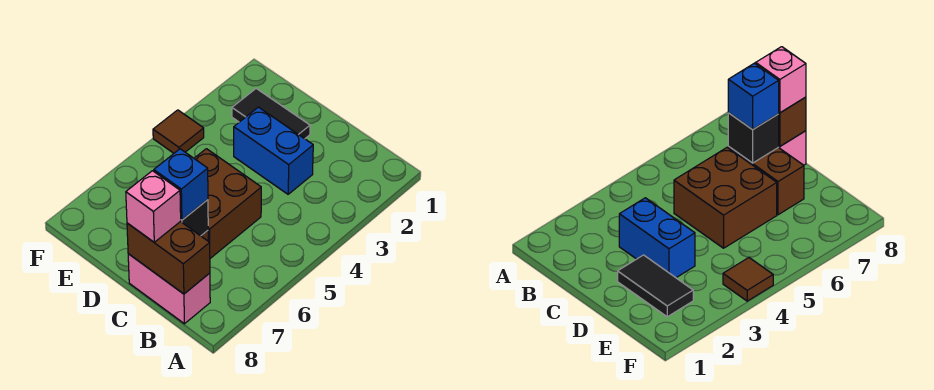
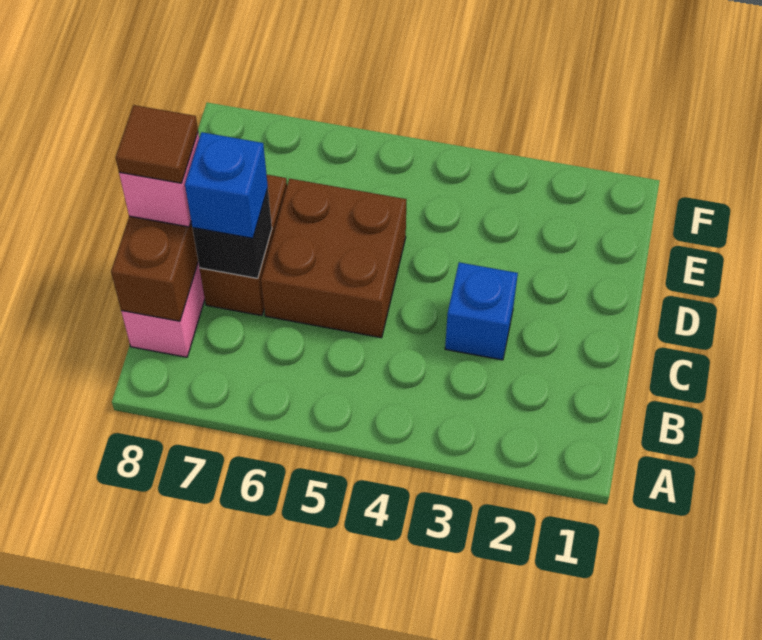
blue 1x2 brick [234,107,313,194] -> blue 1x1 brick [445,262,518,360]
black 1x2 tile [232,89,310,139] -> none
brown 1x1 tile [153,110,204,153] -> brown 1x1 tile moved to [116,105,198,183]

